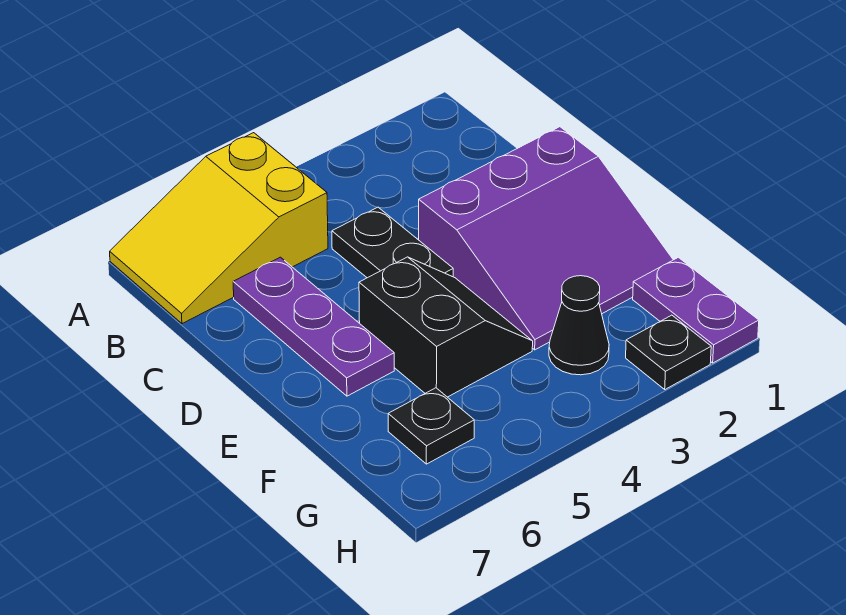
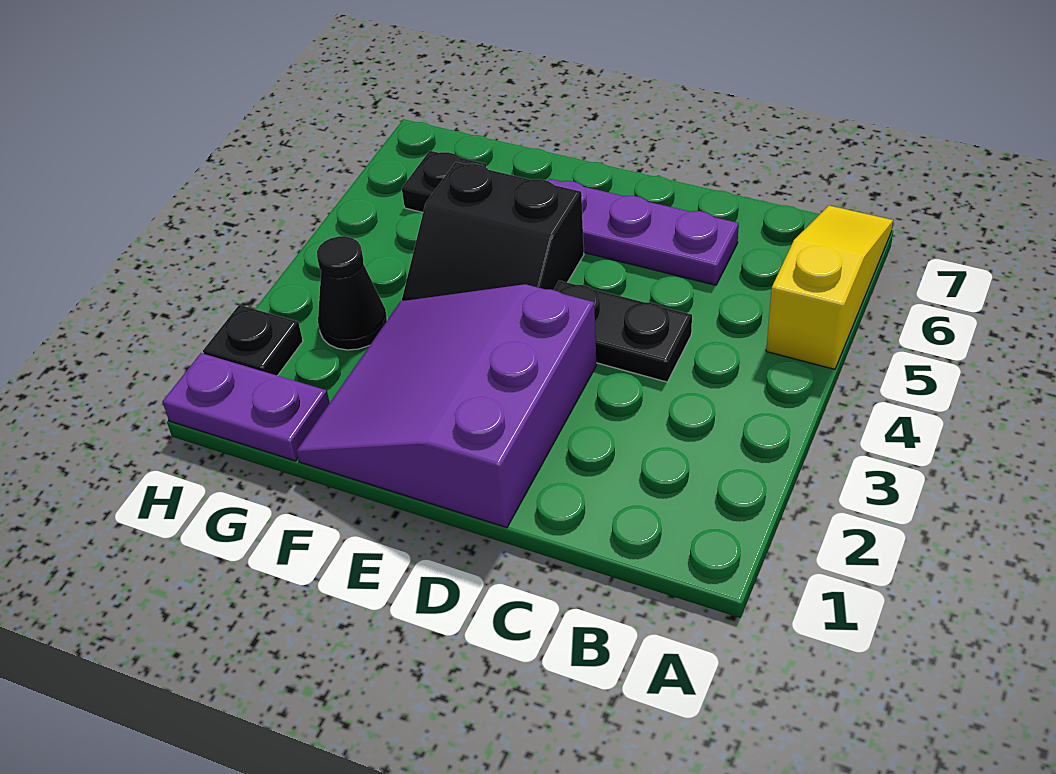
yellow 2x3 slope [110,133,328,324] -> yellow 1x3 slope [766,206,893,369]

